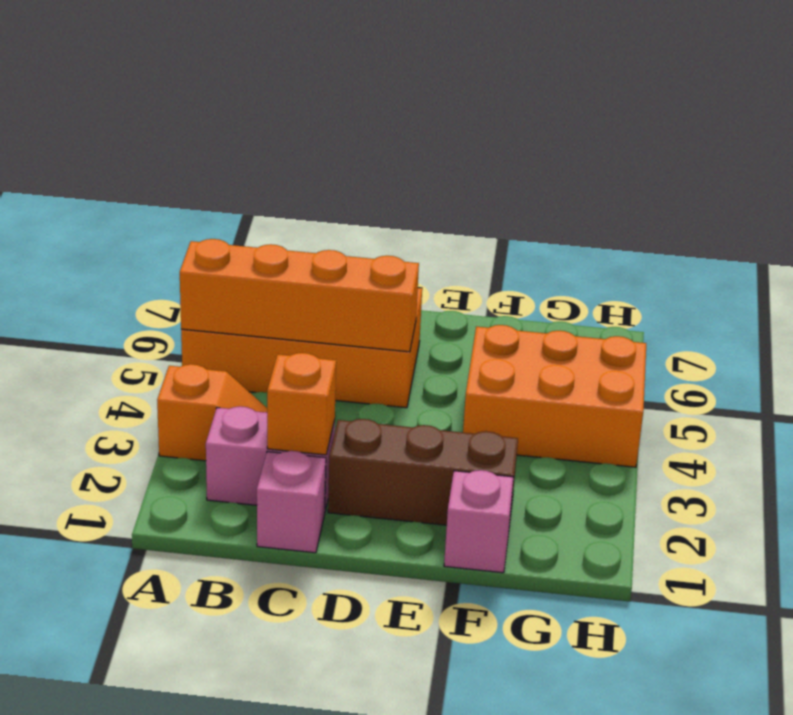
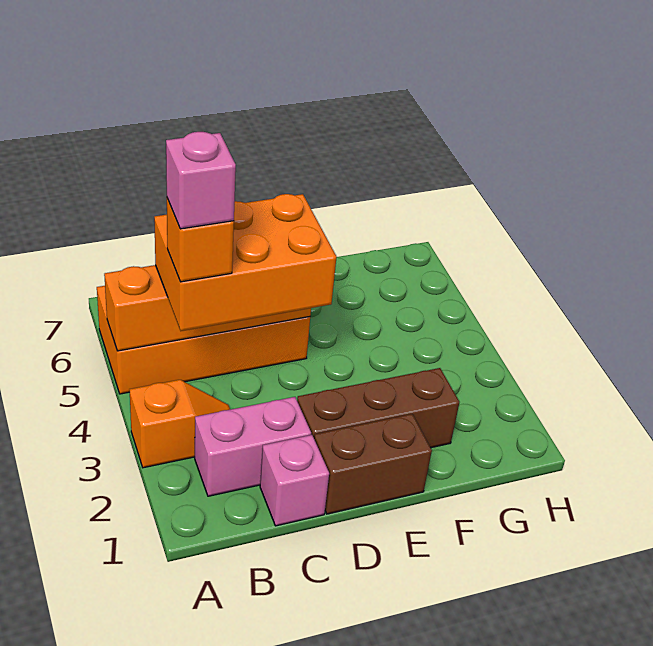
orange 1x1 brick [267,353,336,455] -> orange 1x1 brick moved to [167,198,234,282]
none -> brown 1x2 brick [314,414,432,514]
pink 1x1 brick [444,470,514,573] -> pink 1x1 brick moved to [166,132,236,229]
orange 2x3 brick [463,325,646,467] -> orange 2x3 brick moved to [154,194,336,331]

